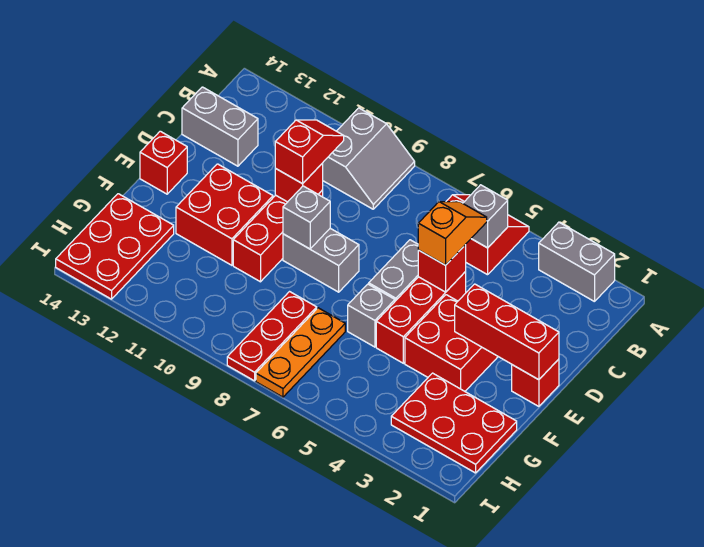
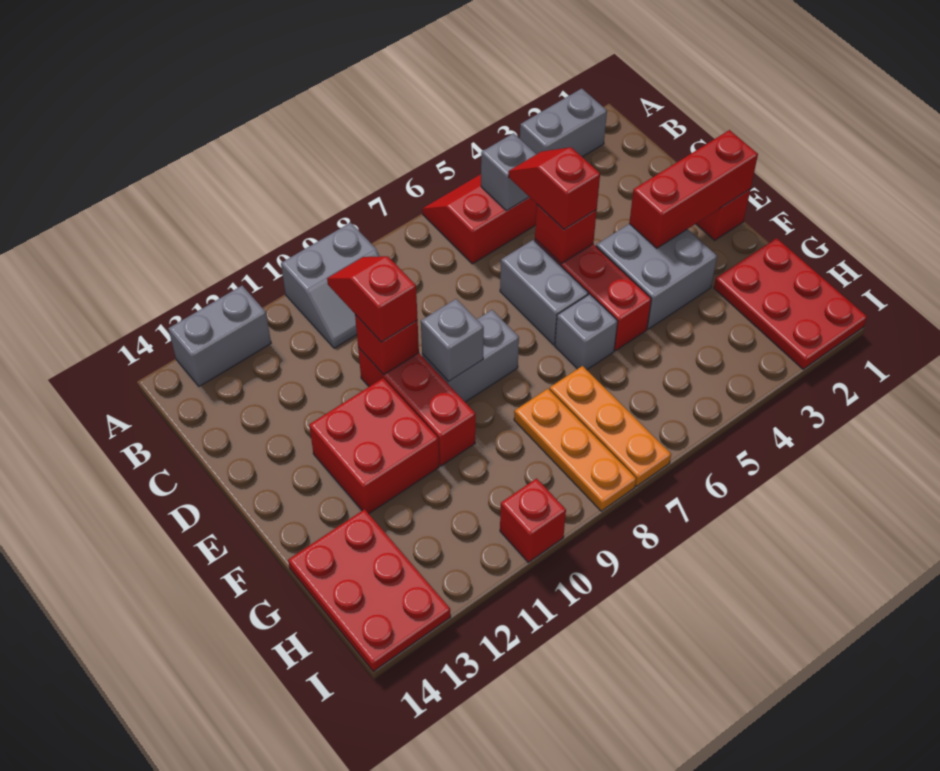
grey 2x2 slope [323,108,415,209] -> grey 2x2 slope turned to [281,223,380,348]
orange 1x2 slope [418,202,487,265] -> red 1x2 slope [509,147,600,229]
grey 1x2 brick [182,87,258,166] -> grey 1x2 brick moved to [168,286,271,386]
red 2x2 brick [405,295,498,391] -> grey 2x2 brick [596,224,717,329]
red 1x1 brick [140,131,187,194] -> red 1x1 brick moved to [500,478,566,562]
red 2x3 plate [391,373,517,473] -> red 2x3 plate turned to [714,238,867,369]
red 1x3 plate [227,292,317,381] -> orange 1x3 plate [514,389,636,511]

